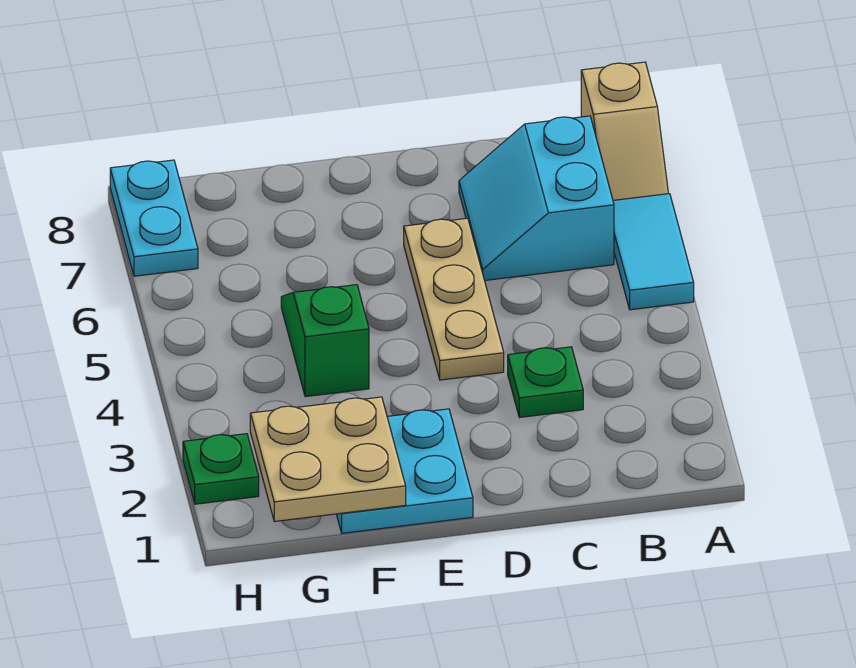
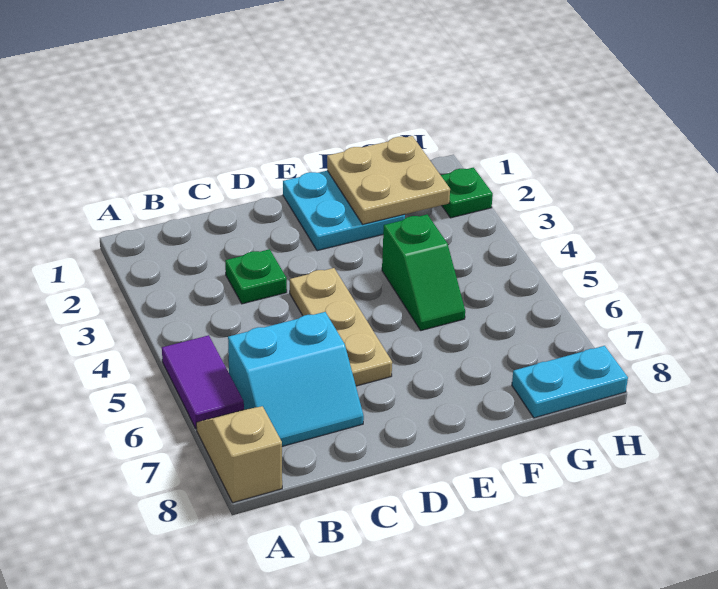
cyan 1x2 tile [613,194,694,310] -> purple 1x2 tile [162,335,244,429]
cyan 2x2 slope [459,116,614,280] -> cyan 2x2 slope turned to [228,312,364,446]
cyan 1x2 plate [110,160,198,276] -> cyan 1x2 plate turned to [512,346,628,418]

